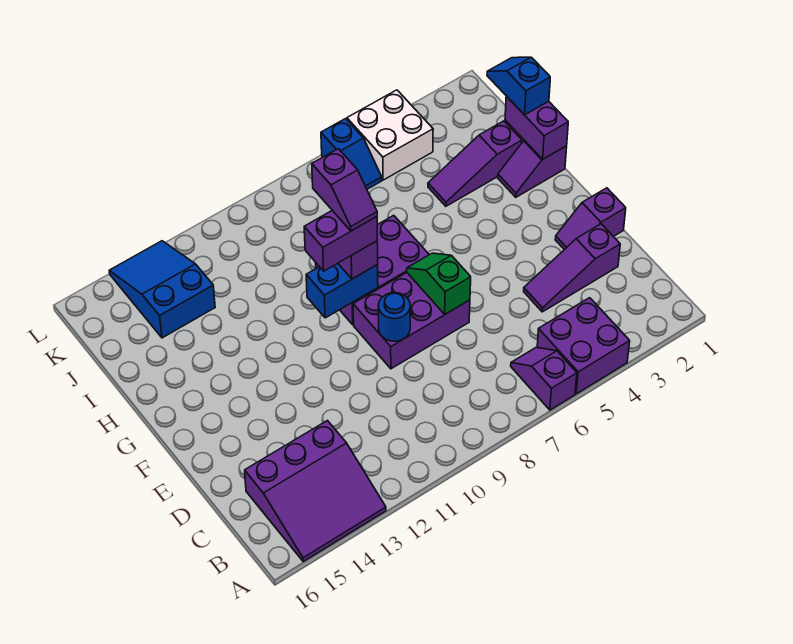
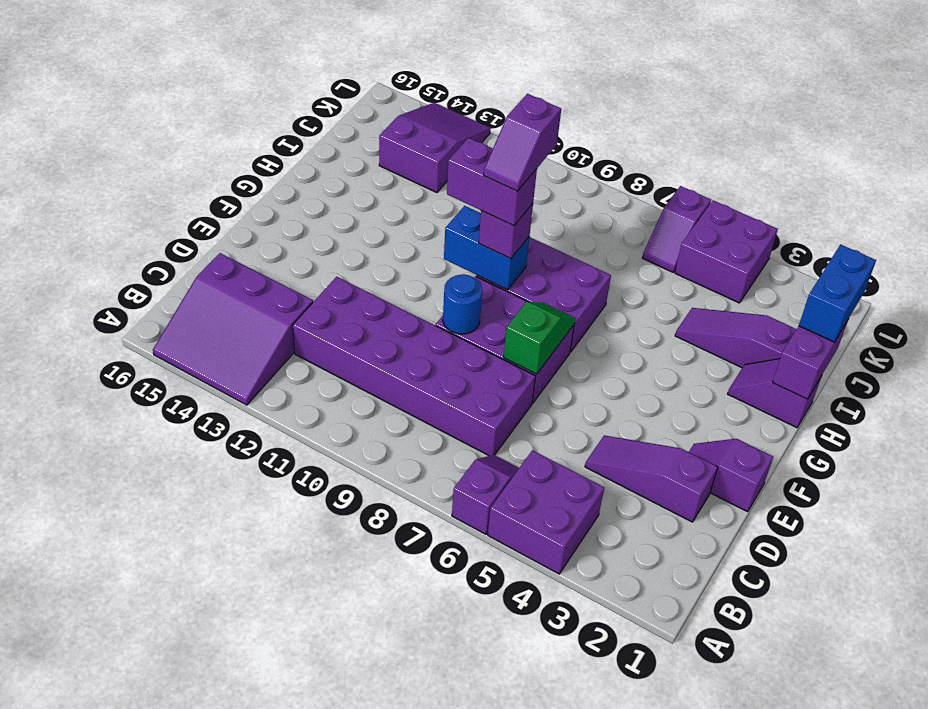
none -> purple 2x6 brick [293,277,536,456]
blue 1x2 slope [487,57,550,115] -> blue 1x2 brick [799,245,876,342]
blue 2x3 slope [109,241,215,338] -> purple 2x3 slope [379,103,491,193]
white 2x2 brick [347,90,433,180] -> purple 2x2 brick [675,200,778,303]
blue 1x2 slope [321,119,382,189] -> purple 1x2 slope [643,186,711,272]

